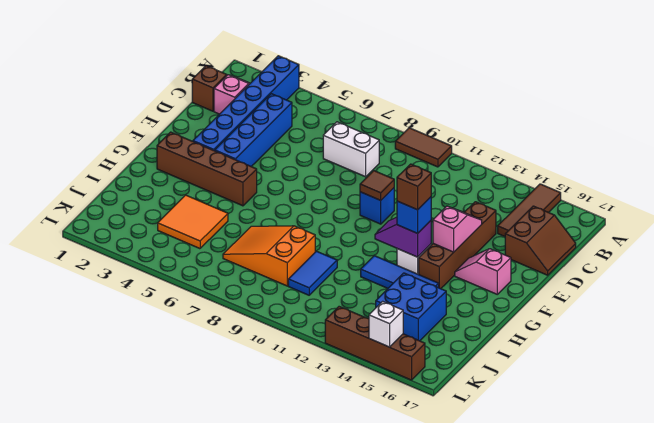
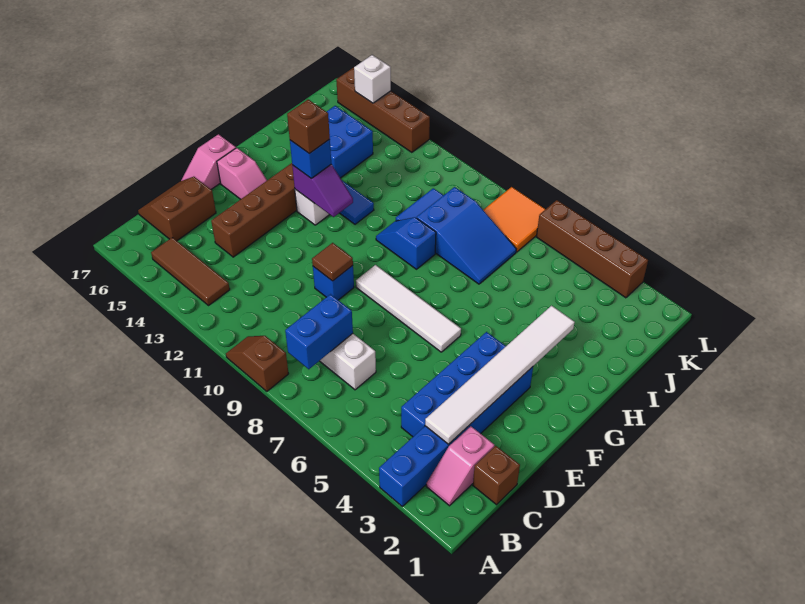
brown 1x2 tile [395,128,452,167] -> brown 1x2 slope [226,336,289,391]
brown 1x3 tile [498,184,561,237] -> brown 1x3 tile turned to [151,237,230,305]
none -> blue 1x2 brick [285,294,353,369]
none -> white 1x6 tile [425,306,575,444]
pink 1x2 slope [433,206,482,252] -> pink 1x2 slope moved to [181,134,236,189]
none -> white 1x4 tile [356,265,461,352]
brown 1x4 brick [157,132,257,206] -> brown 1x4 brick moved to [536,200,648,298]
none -> blue 1x2 slope [376,217,436,269]
orange 2x2 tile [158,195,228,249] -> orange 2x2 tile moved to [484,187,545,252]
orange 2x3 slope [223,226,315,286] -> blue 2x3 slope [417,187,516,284]

